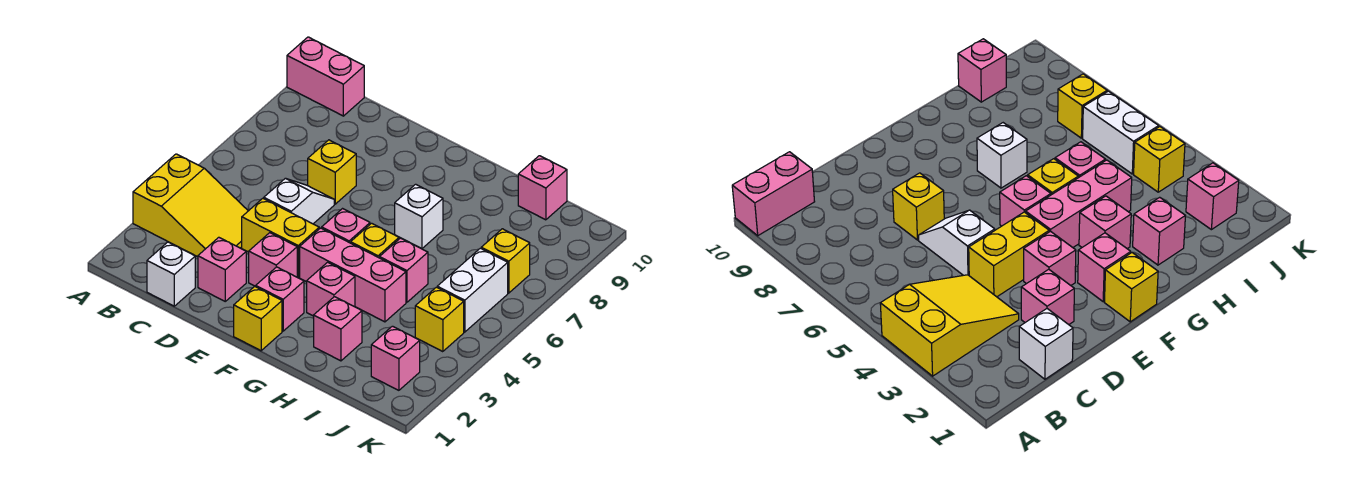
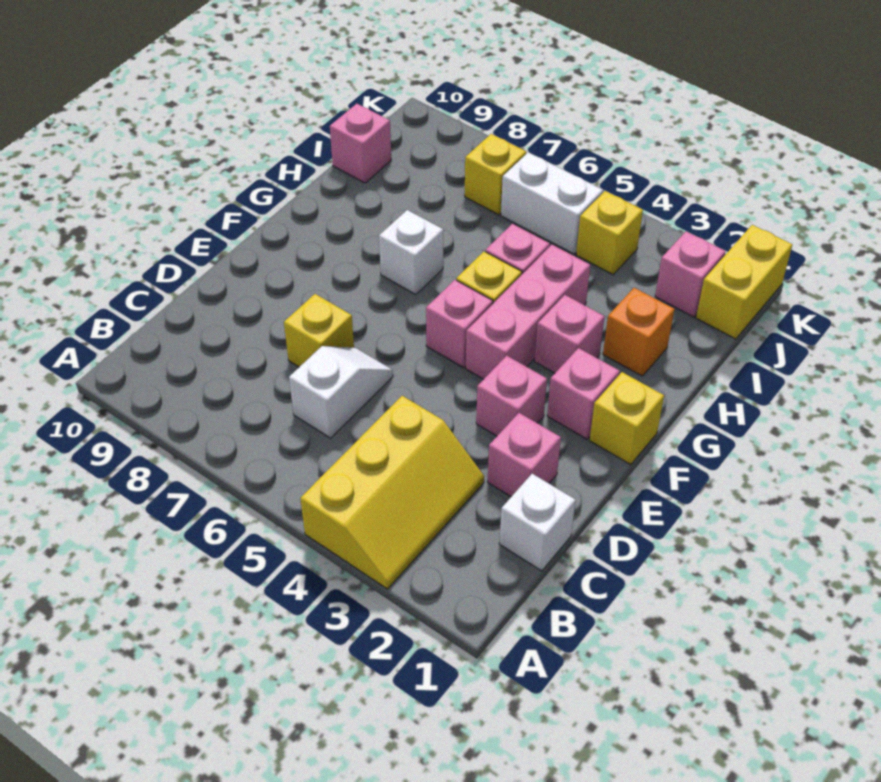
yellow 2x3 slope [133,154,248,257] -> yellow 2x3 slope turned to [300,396,484,589]
pink 1x2 brick [287,37,364,116] -> none
yellow 1x2 brick [242,198,319,277] -> yellow 1x2 brick moved to [696,225,792,339]
white 1x2 slope [264,178,334,224] -> white 1x2 slope turned to [289,346,393,438]
pink 1x1 brick [314,297,362,361] -> orange 1x1 brick [603,288,674,376]

